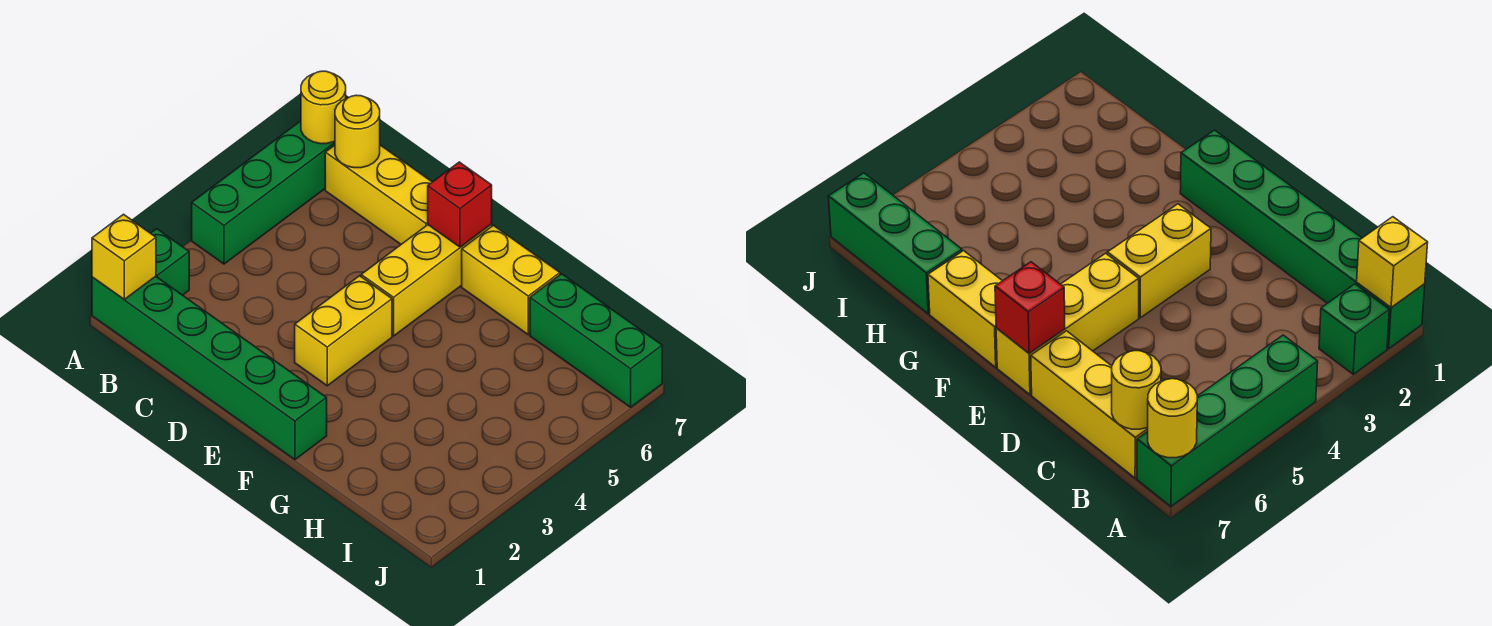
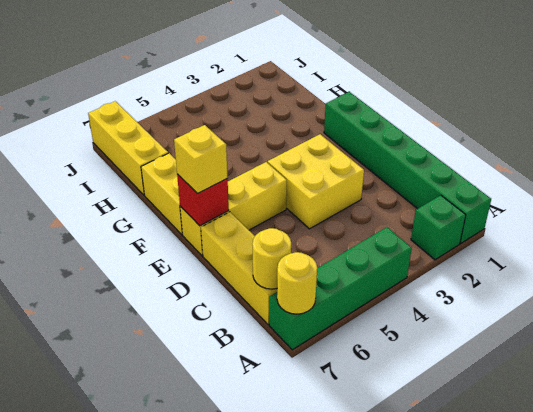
yellow 1x1 brick [92,214,156,299] -> yellow 1x1 brick moved to [174,125,228,193]
yellow 1x2 brick [295,276,392,386] -> yellow 2x2 brick [268,134,364,229]
green 1x3 brick [530,274,662,407] -> yellow 1x3 brick [88,101,168,195]

